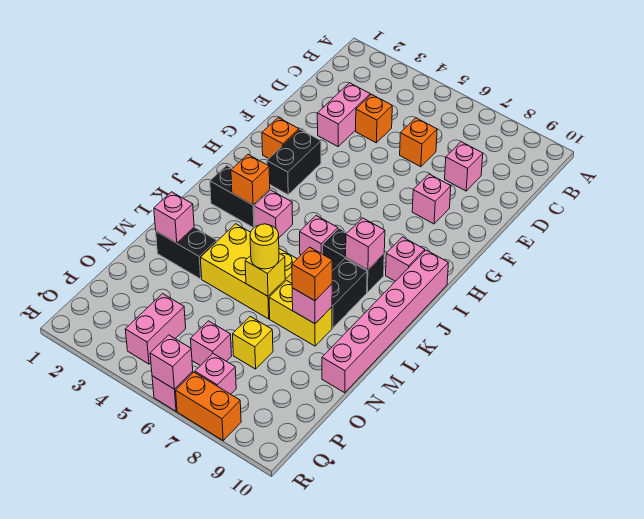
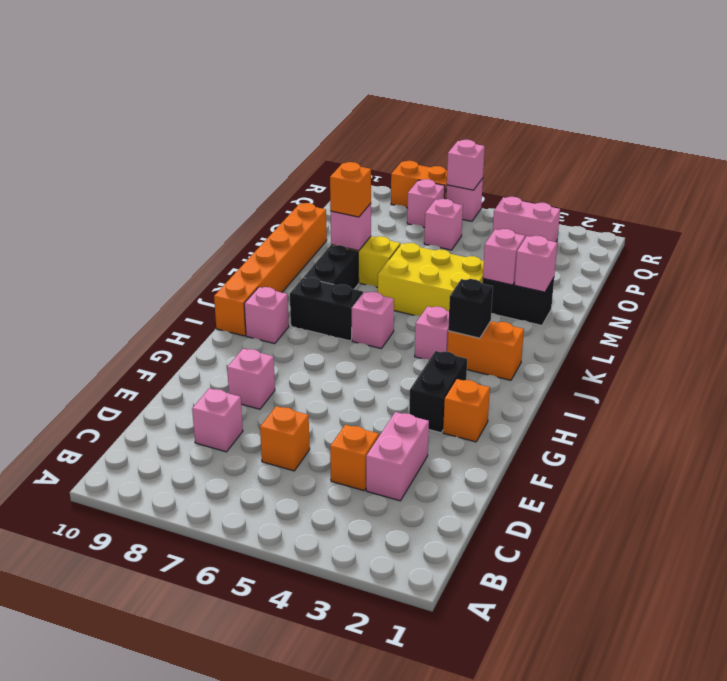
pink 1x6 brick [322,250,448,393] -> orange 1x6 brick [214,203,327,336]
black 1x2 brick [210,165,270,228] -> orange 1x2 brick [447,321,524,380]
orange 1x1 brick [231,155,270,205] -> black 1x1 brick [448,279,493,338]
pink 1x1 brick [346,218,385,270] -> pink 1x1 brick moved to [483,229,525,285]
yellow 1x1 brick [245,253,285,296] -> none
yellow 1x1 round brick [250,224,279,269] -> none
yellow 1x1 brick [233,317,273,369] -> none
pink 1x2 brick [125,294,186,364] -> pink 1x2 brick turned to [493,197,560,242]

